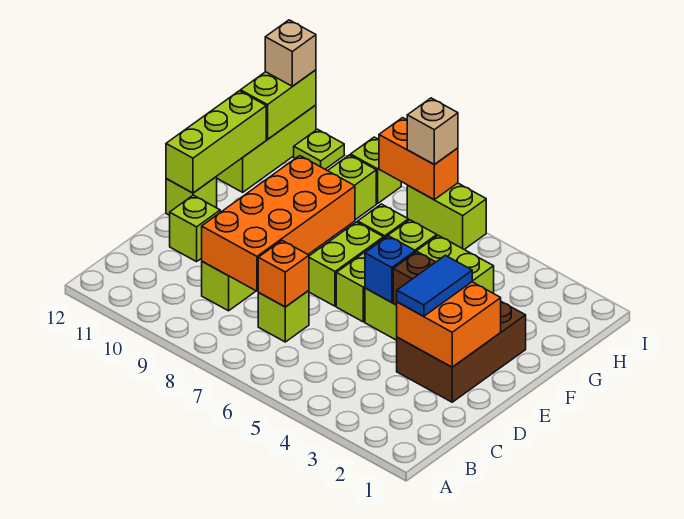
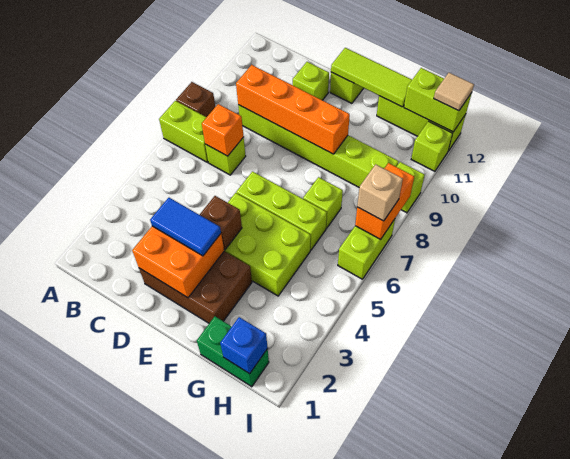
none -> brown 1x1 brick [176,82,215,117]
orange 2x4 brick [202,156,355,291] -> orange 1x4 brick [236,65,350,154]
blue 1x1 brick [365,236,416,302] -> blue 1x1 brick moved to [220,317,268,374]
lime 1x2 brick [309,222,384,306] -> lime 1x2 brick moved to [159,101,208,162]
lime 1x3 brick [166,91,266,193] -> lime 1x3 tile [331,48,412,107]
none -> green 1x2 brick [197,317,269,387]
lime 1x1 plate [294,129,344,169] -> lime 1x1 brick [411,121,453,171]
tan 1x1 brick [265,20,316,86] -> tan 1x1 tile [434,73,474,111]

